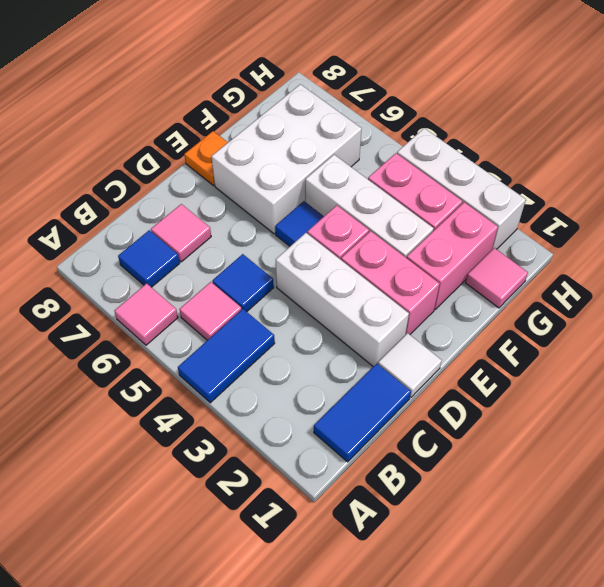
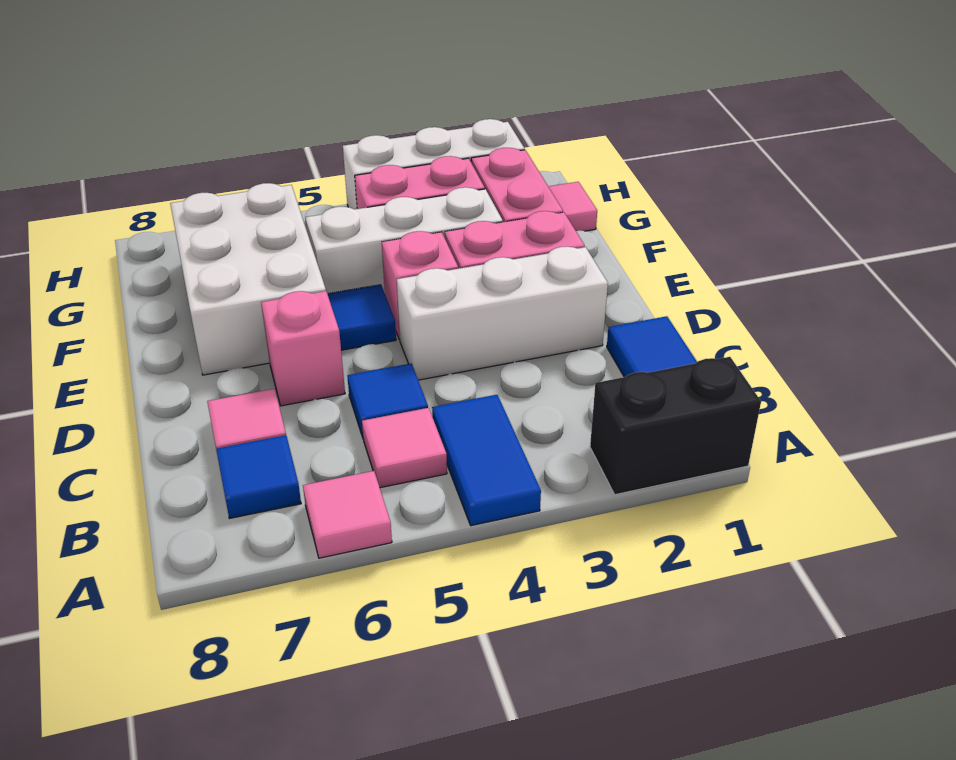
none -> black 1x2 brick [590,357,761,495]
white 1x1 tile [378,333,442,397] -> none
none -> pink 1x1 brick [261,291,345,406]
orange 1x1 plate [184,131,228,186] -> none

